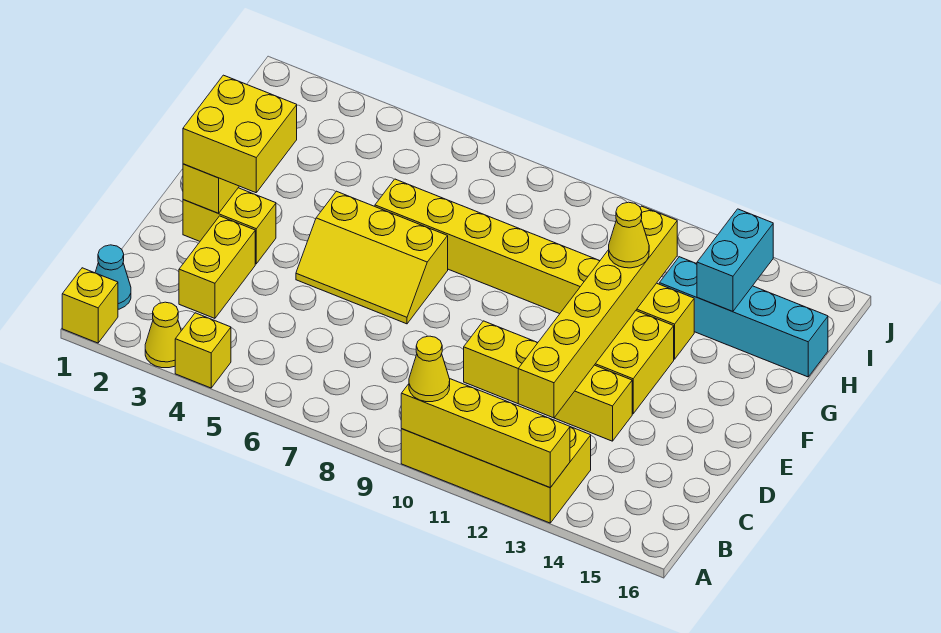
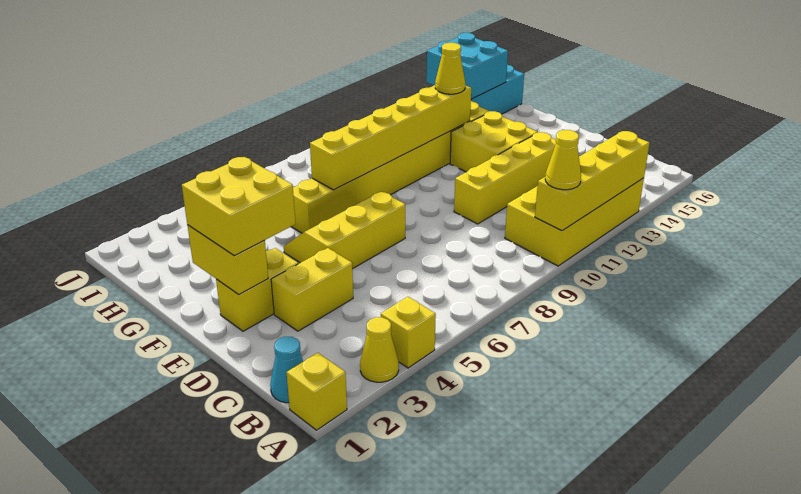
yellow 1x2 brick [179,216,255,318] -> yellow 1x2 brick turned to [271,248,353,331]
yellow 1x6 brick [518,206,677,418] -> yellow 1x6 brick turned to [310,85,471,190]
yellow 2x3 slope [296,191,448,324] -> yellow 2x3 slope turned to [284,191,405,269]
cyan 1x2 brick [697,209,773,312] -> cyan 2x2 brick [426,33,508,99]

